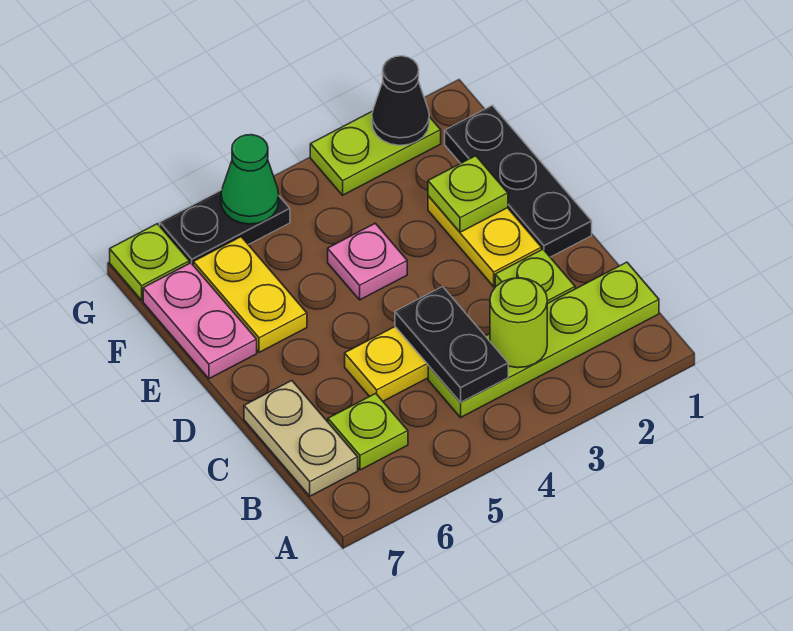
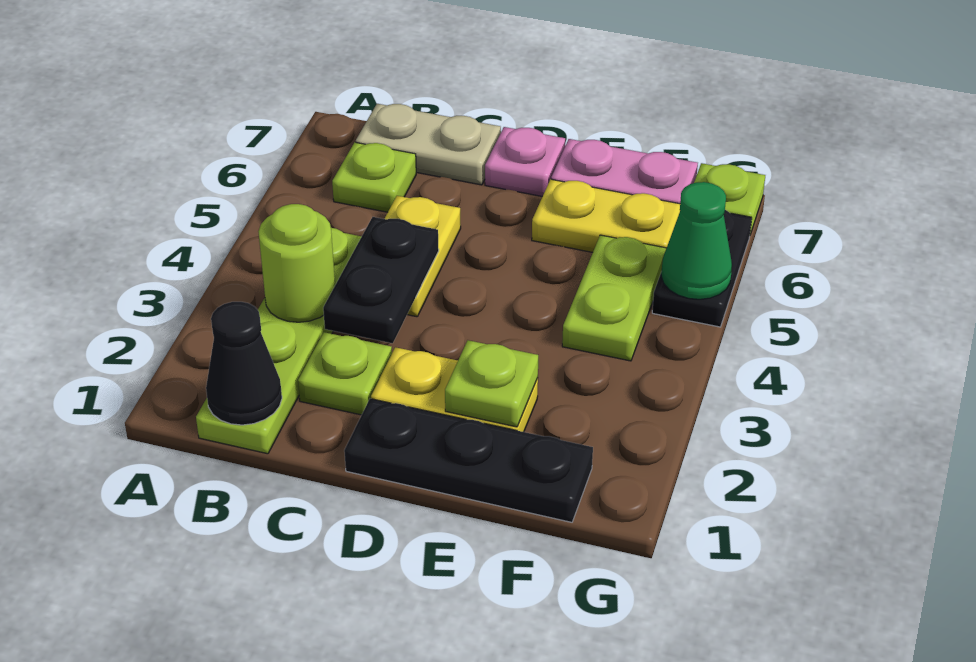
black 1x2 plate [395,287,508,402] -> black 1x2 plate turned to [323,217,439,343]
pink 1x1 plate [328,223,407,300] -> pink 1x1 plate moved to [485,127,565,197]
lime 1x2 plate [310,111,441,195] -> lime 1x2 plate moved to [562,235,666,361]
black 1x1 cone [372,56,429,145] -> black 1x1 cone moved to [206,302,282,425]

